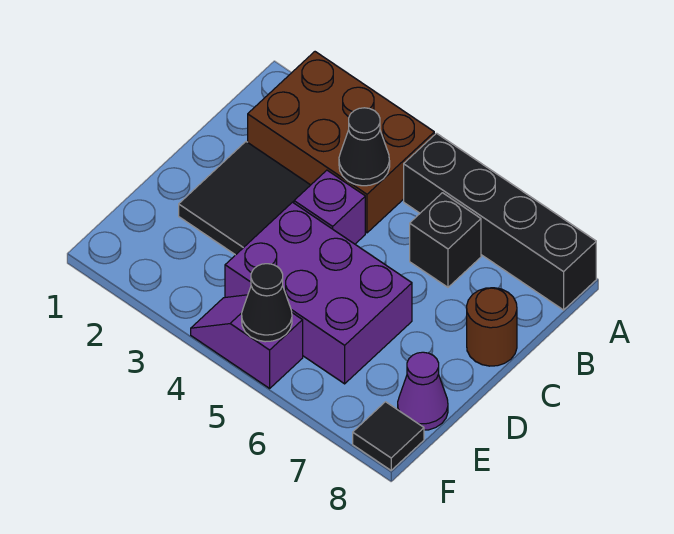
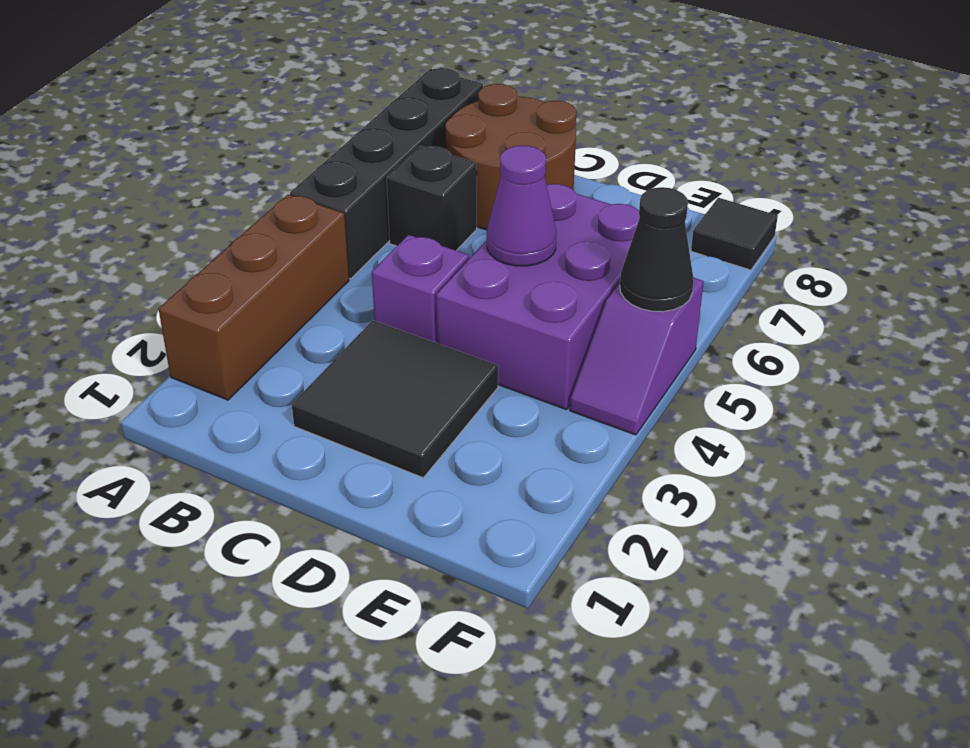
brown 2x3 brick [248,52,434,233] -> brown 1x3 brick [159,195,349,400]
black 1x1 cone [339,108,390,186] -> none
brown 1x1 round brick [467,288,517,366] -> brown 2x2 round brick [446,84,576,230]
purple 1x1 cone [398,352,448,430] -> purple 1x1 cone moved to [487,146,556,266]

